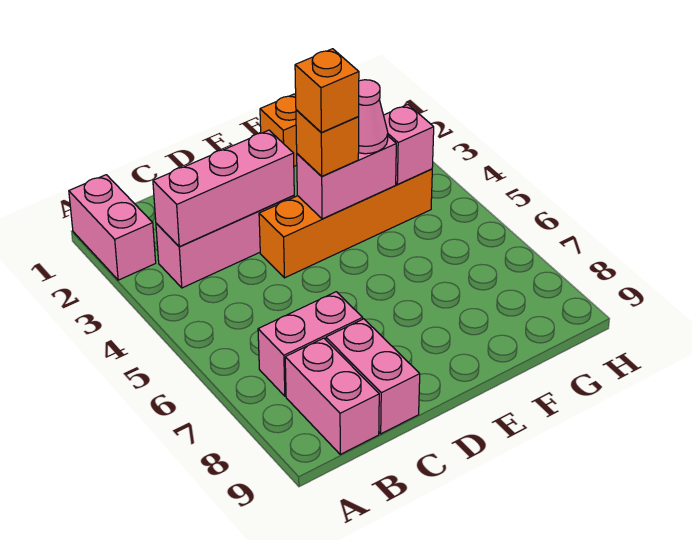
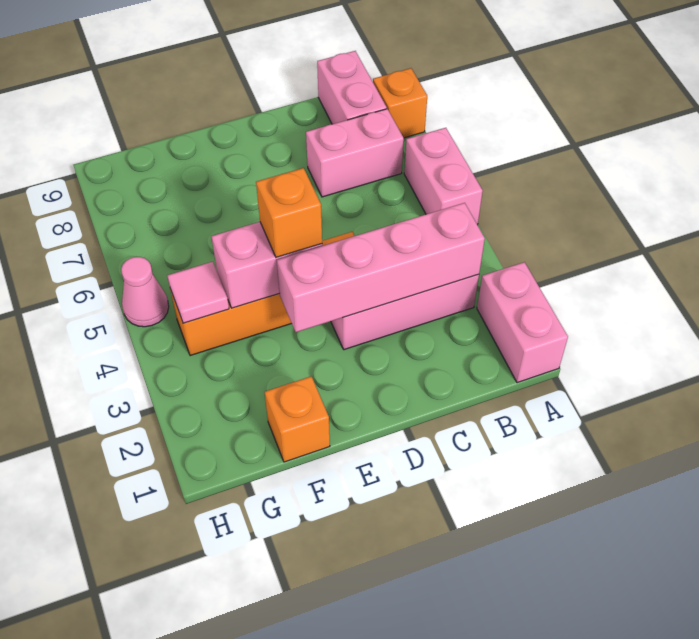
pink 1x3 brick [153,130,294,247] -> pink 1x4 brick [277,203,485,332]
pink 1x2 brick [326,319,420,434] -> pink 1x2 brick moved to [404,128,483,225]
orange 1x1 brick [295,49,359,132] -> orange 1x1 brick moved to [373,68,427,138]
pink 1x1 cone [358,80,388,154] -> pink 1x1 cone moved to [121,257,169,327]
pink 1x1 brick [384,105,434,184] -> pink 1x1 tile [167,262,229,323]

